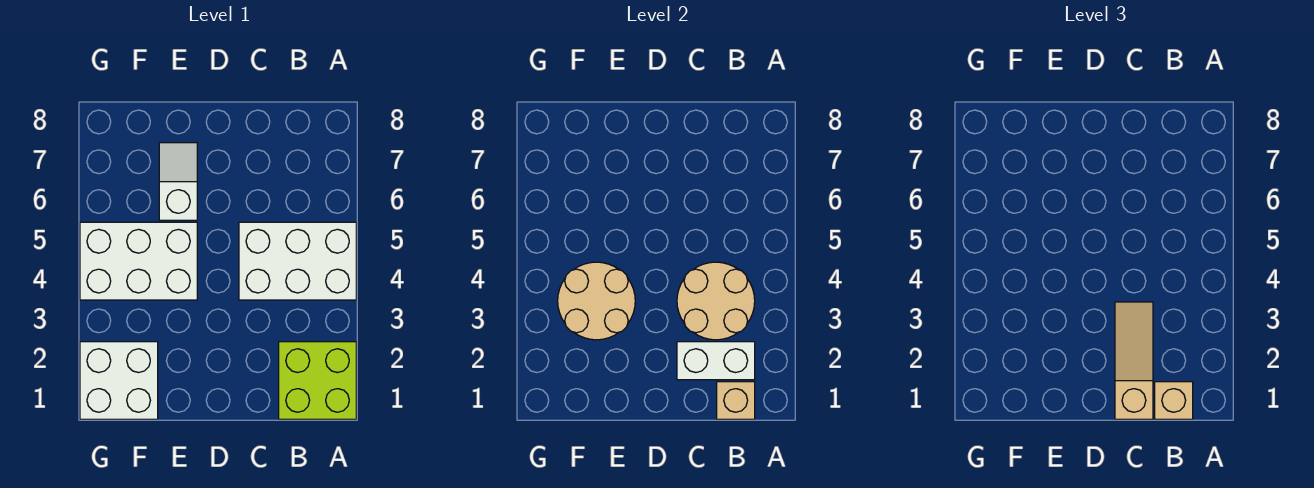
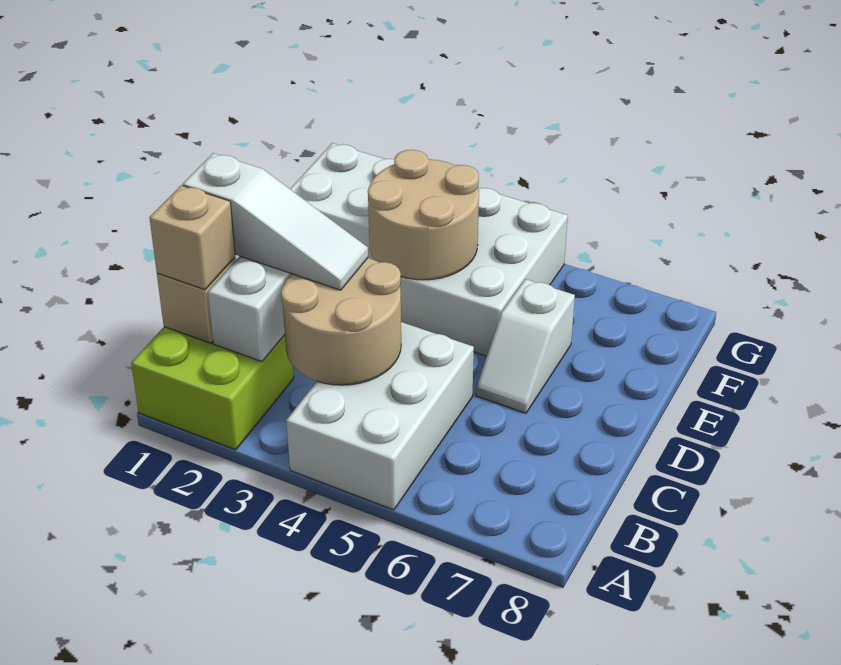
tan 1x3 slope [1115,302,1153,419] -> white 1x3 slope [183,153,368,290]
white 1x2 slope [159,143,197,220] -> white 1x2 slope turned to [476,279,575,413]

